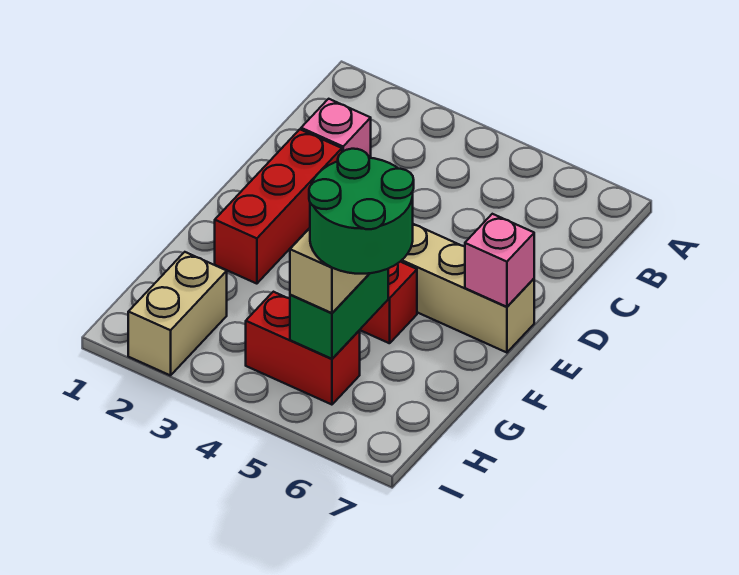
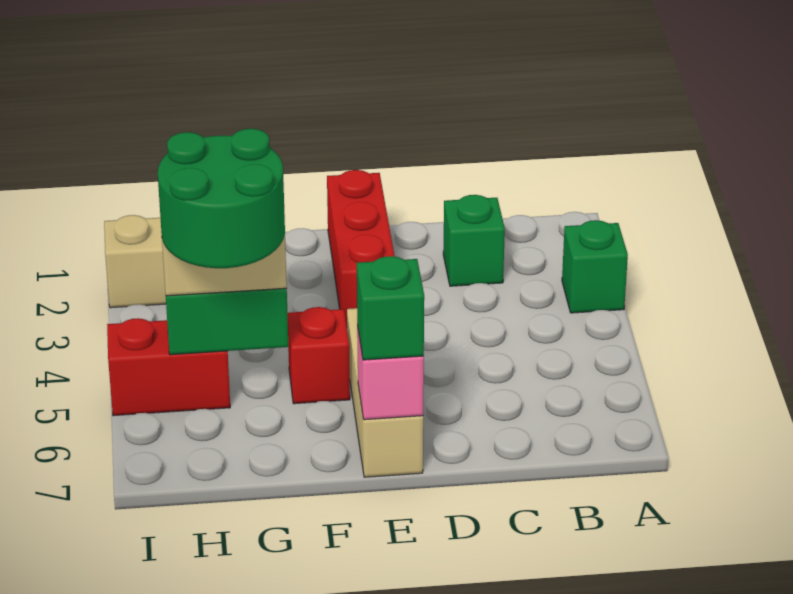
none -> green 1x1 brick [562,220,628,313]
pink 1x1 brick [301,99,371,158] -> green 1x1 brick [443,195,505,286]
red 1x3 brick [215,129,342,284] -> red 1x3 brick turned to [327,170,395,326]
none -> green 1x1 brick [357,256,424,360]
red 1x2 brick [246,292,360,405] -> red 1x2 brick turned to [107,318,230,416]

